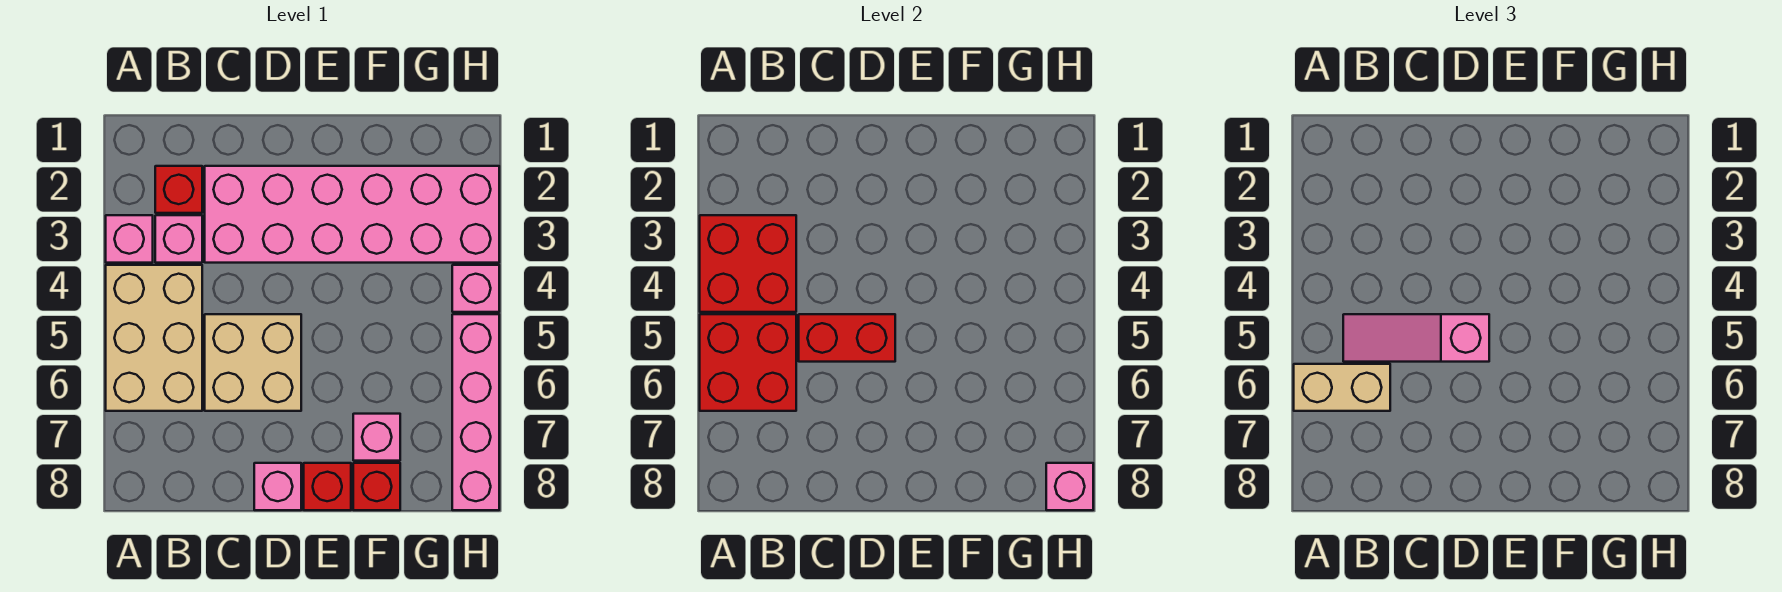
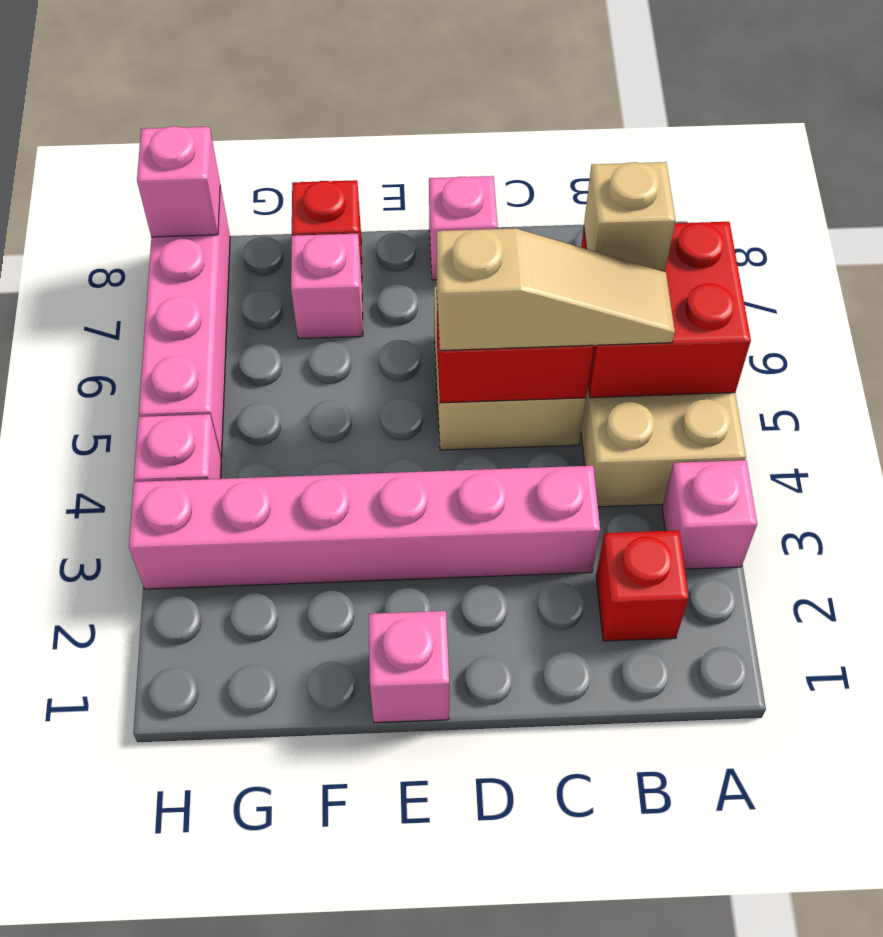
red 2x2 brick [700,215,796,312] -> none
tan 1x2 brick [1294,364,1390,411] -> tan 1x1 brick [584,162,675,272]
pink 1x1 brick [155,215,202,263] -> pink 1x1 brick moved to [369,611,449,723]
pink 1x3 slope [1343,314,1489,362] -> tan 1x3 slope [437,228,675,351]
pink 2x6 brick [205,166,499,263] -> pink 1x6 brick [129,466,600,589]
red 1x1 brick [304,463,351,510] -> none

